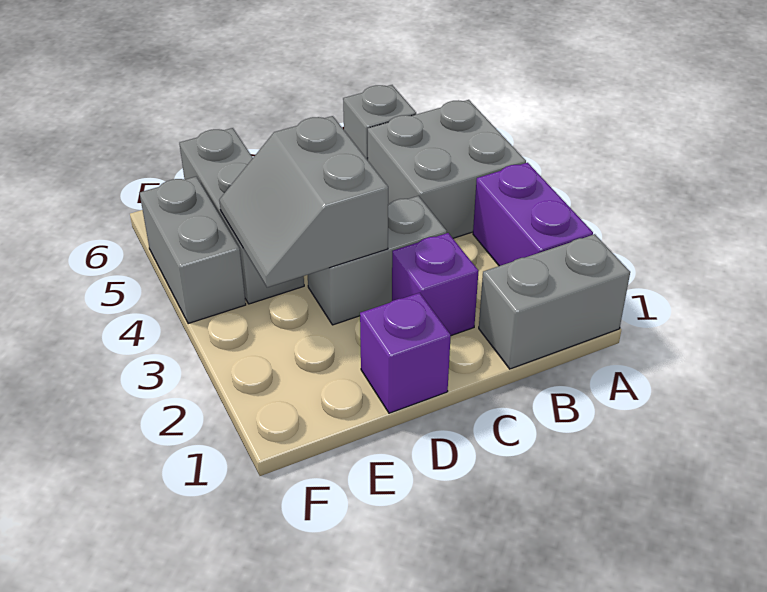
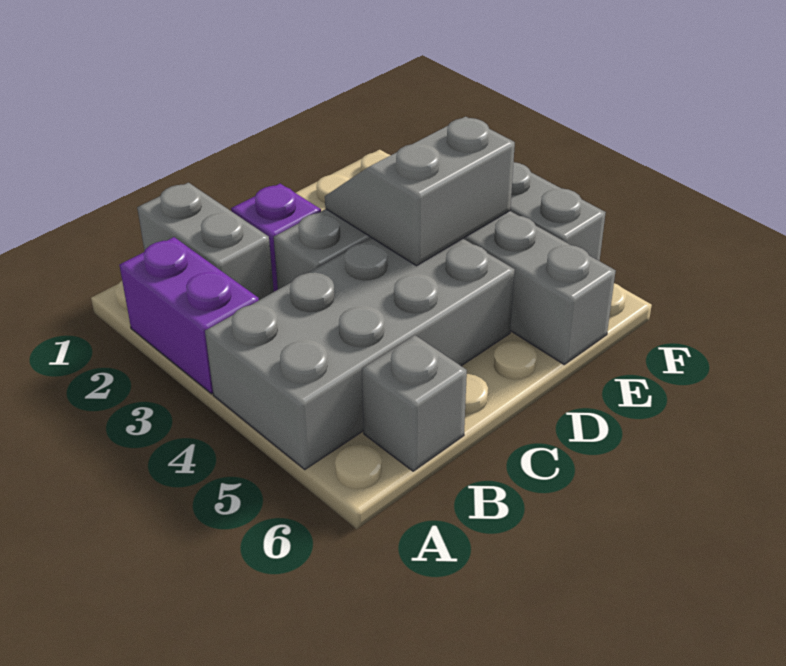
grey 1x2 brick [479,234,630,369] -> grey 1x2 brick turned to [137,183,274,300]
grey 2x2 brick [368,100,526,238] -> grey 2x4 brick [205,238,515,469]
purple 1x1 brick [360,293,451,413] -> none
grey 2x2 slope [219,116,388,287] -> grey 2x2 slope turned to [325,117,515,266]

